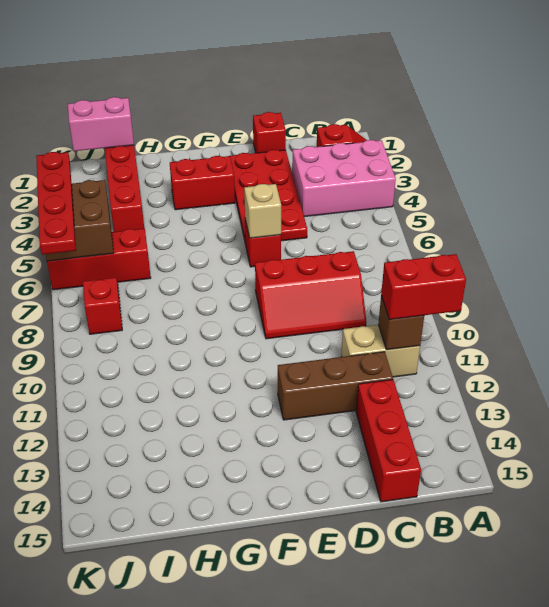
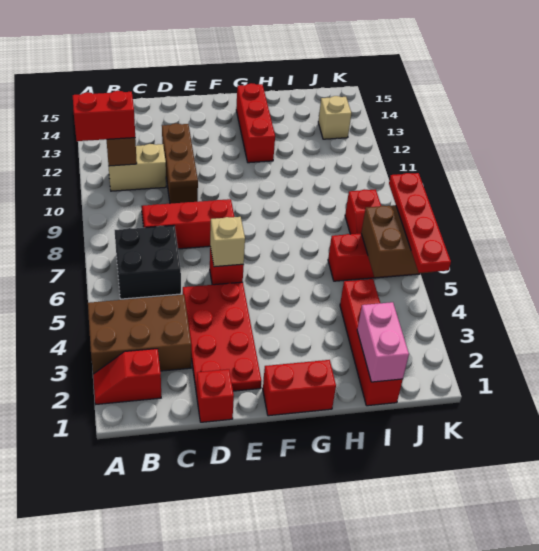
pink 2x3 brick [292,140,396,217] -> brown 2x3 brick [88,295,191,374]
none -> black 2x2 brick [115,225,181,299]
brown 1x3 brick [278,352,393,420] -> brown 1x3 brick turned to [162,123,198,204]
red 1x3 brick [356,380,421,502] -> red 1x3 brick moved to [236,83,275,163]
red 1x2 brick [170,156,235,210] -> red 1x2 brick moved to [263,360,336,416]
pink 1x2 brick [68,97,134,151] -> pink 1x2 brick turned to [357,302,409,382]
none -> tan 1x1 brick [318,96,351,139]

